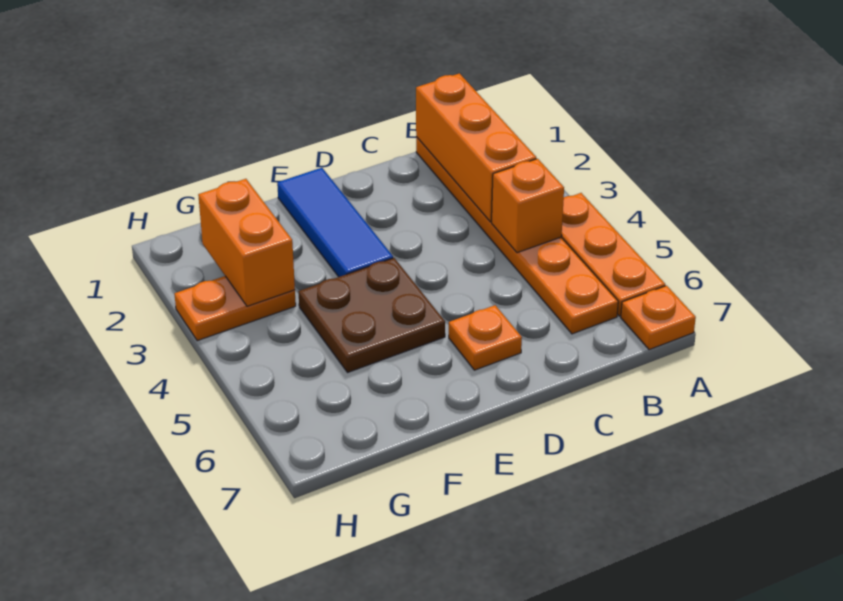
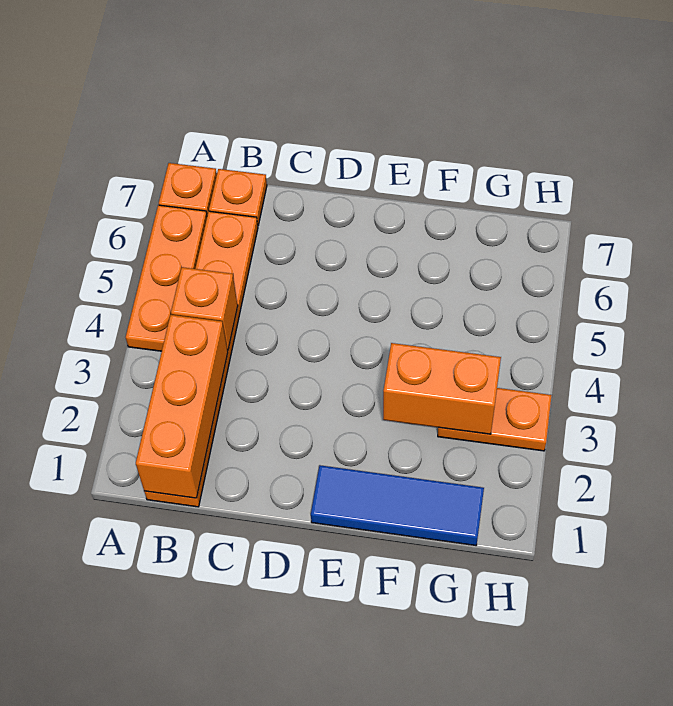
orange 1x1 plate [449,305,522,370] -> orange 1x1 plate moved to [209,169,267,225]
blue 1x3 tile [277,168,393,277] -> blue 1x3 tile turned to [311,465,484,545]
brown 2x2 plate [298,258,445,373] -> none
orange 1x2 brick [198,179,295,306] -> orange 1x2 brick turned to [383,343,501,434]

